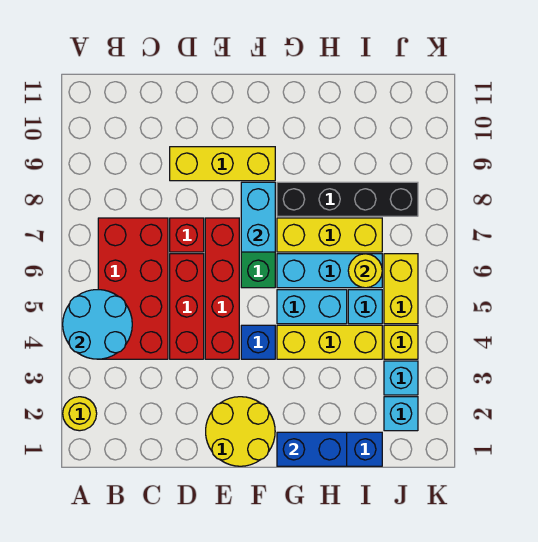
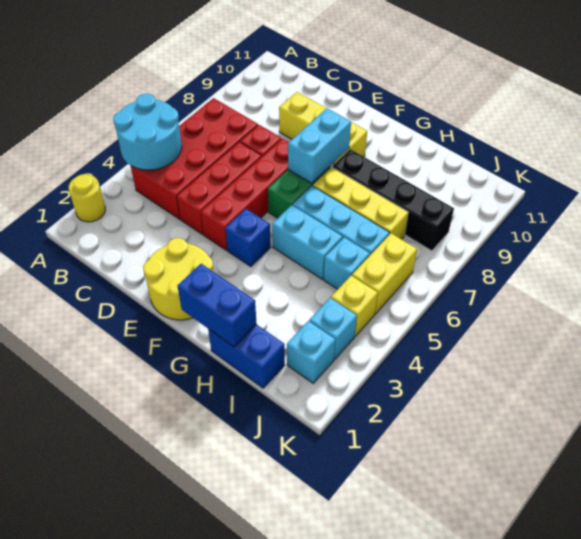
yellow 1x3 brick [277,325,382,359] -> none
yellow 1x1 round brick [348,254,382,288] -> none

